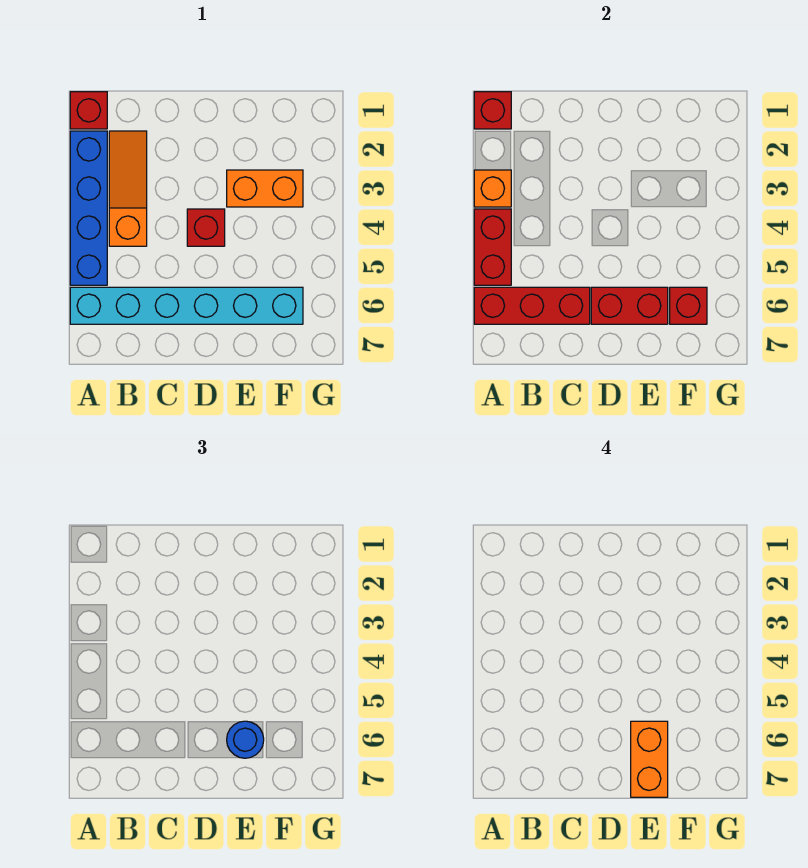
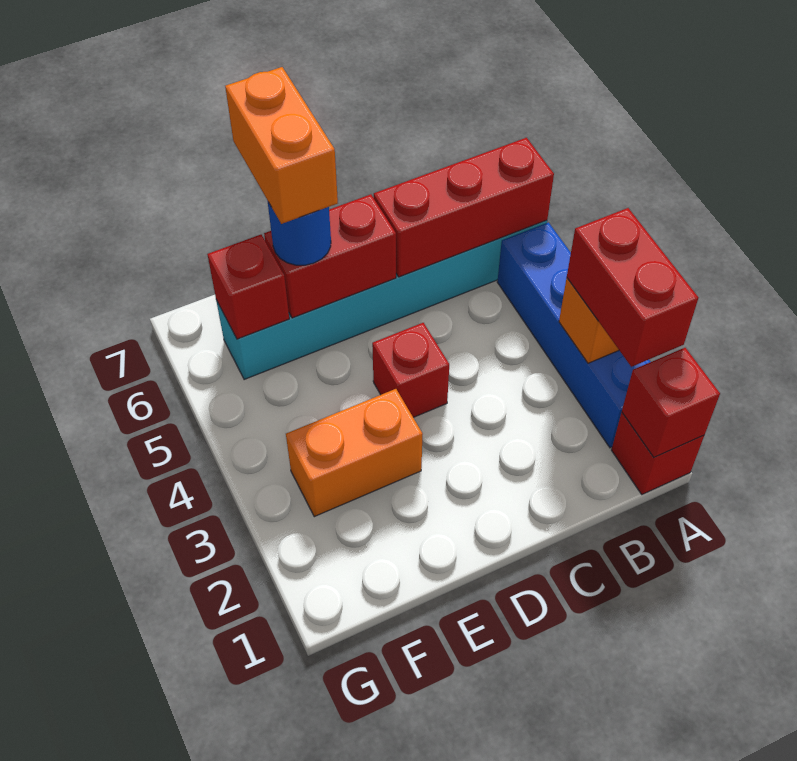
red 1x2 brick [474,209,511,285] -> red 1x2 brick moved to [567,208,698,367]
orange 1x3 slope [109,131,147,246] -> none

